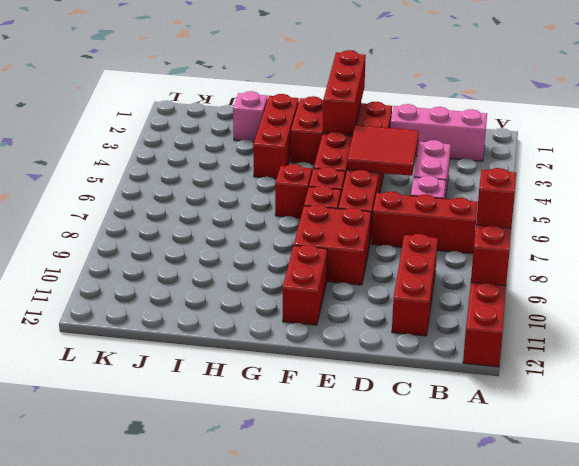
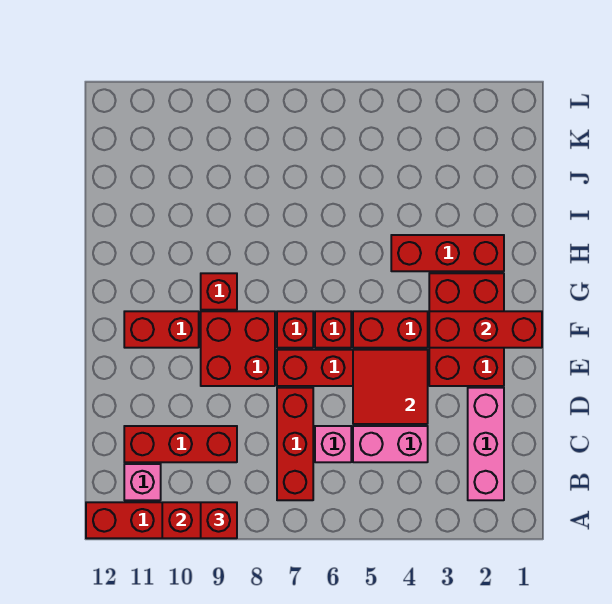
red 1x1 brick [275,164,312,218] -> red 1x1 brick moved to [201,273,237,310]
pink 1x1 brick [233,91,268,142] -> pink 1x1 brick moved to [124,464,161,500]

